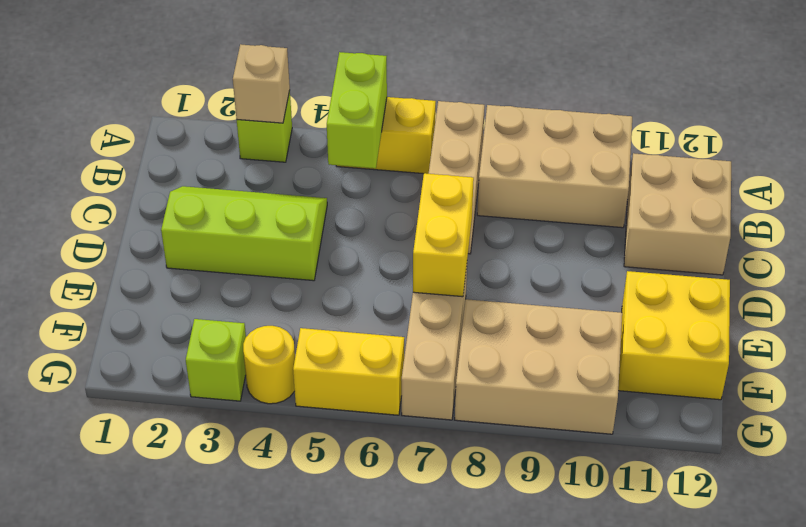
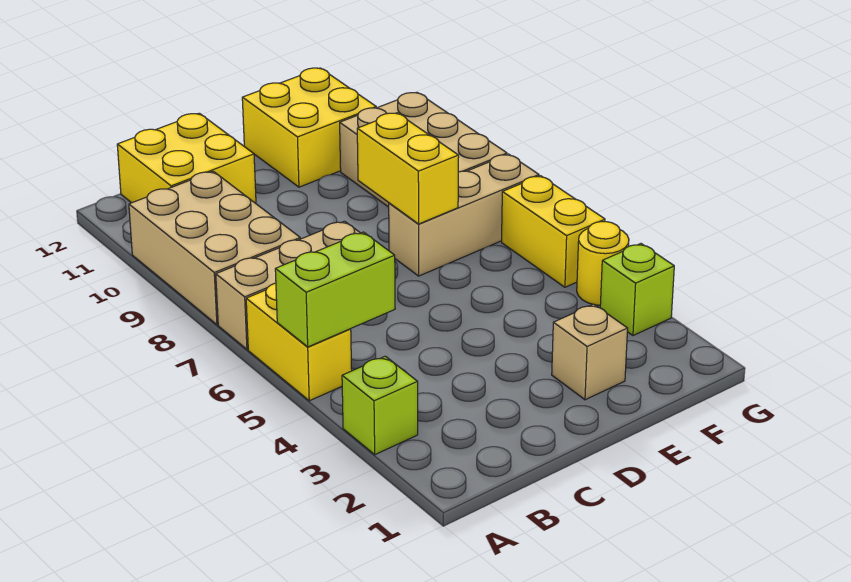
tan 1x1 brick [233,44,290,123] -> tan 1x1 brick moved to [552,304,628,400]
tan 2x2 brick [624,153,731,275] -> yellow 2x2 brick [117,113,256,203]
lime 2x3 slope [161,186,327,281] -> none
yellow 1x2 brick [413,173,474,297] -> yellow 1x2 brick turned to [357,113,459,224]

